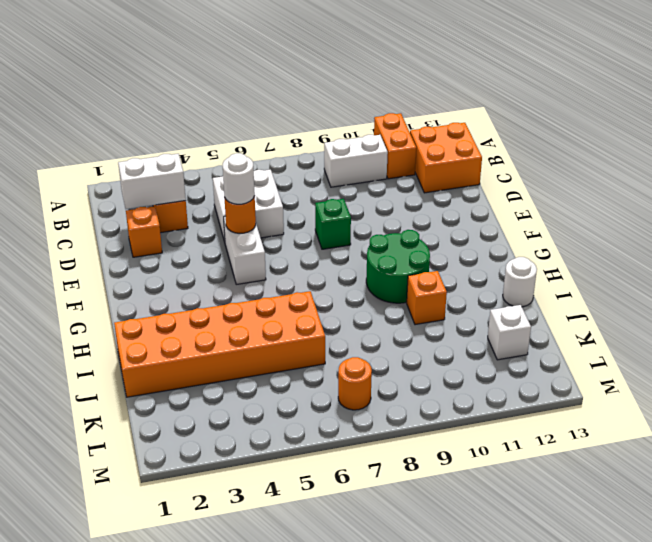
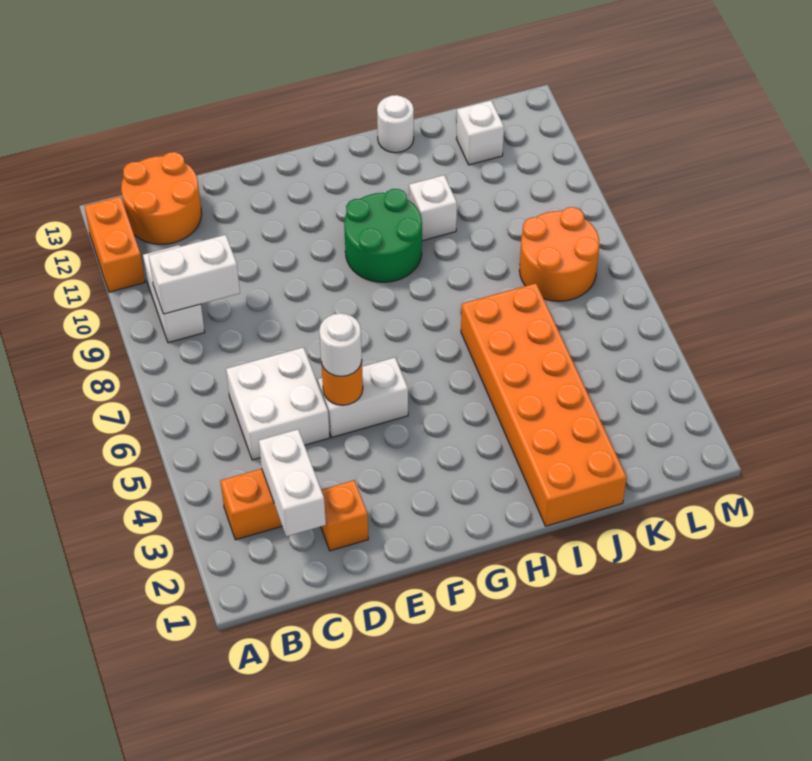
orange 1x2 brick [374,113,416,179] -> orange 1x2 brick turned to [84,196,145,292]
none -> white 1x2 brick [148,235,240,314]
orange 2x2 brick [410,123,482,193] -> orange 2x2 round brick [121,152,202,244]
green 1x1 brick [315,199,351,249] -> none
orange 1x1 brick [407,271,447,325] -> white 1x1 brick [409,175,457,241]
orange 1x1 round brick [338,357,372,410] -> orange 2x2 round brick [519,207,599,301]

